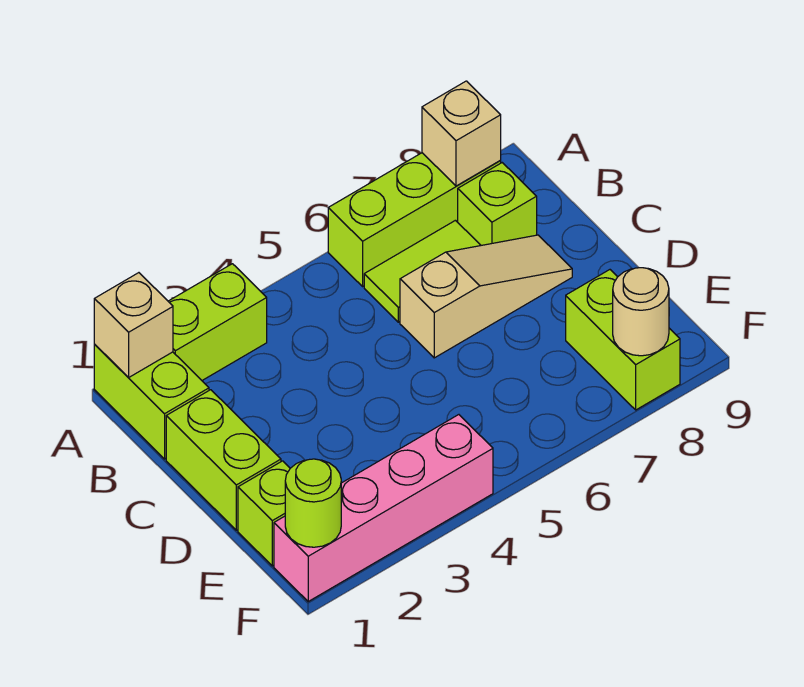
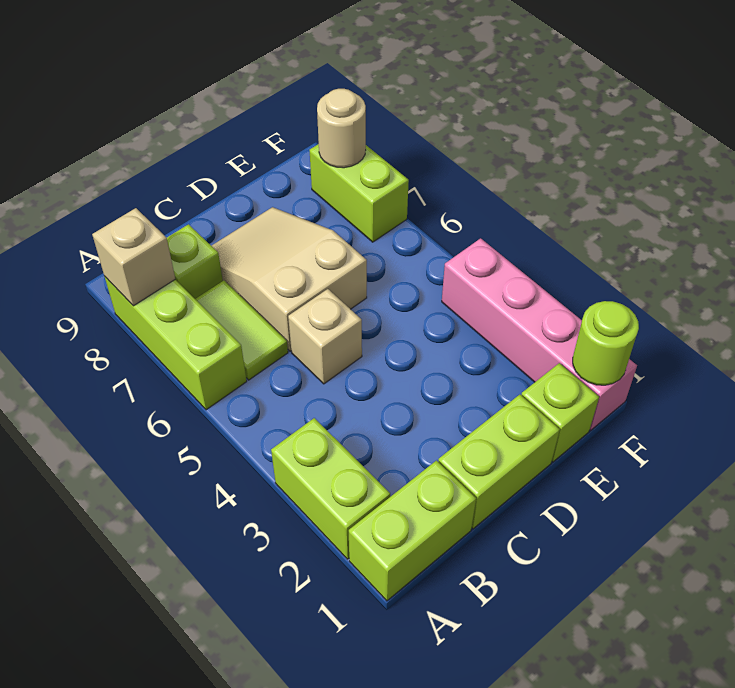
tan 1x1 brick [94,273,173,378] -> tan 1x1 brick moved to [288,289,362,384]
tan 1x3 slope [400,235,572,358] -> tan 2x3 slope [212,207,367,351]
lime 1x2 brick [566,270,680,410] -> lime 1x2 brick turned to [310,144,409,242]

